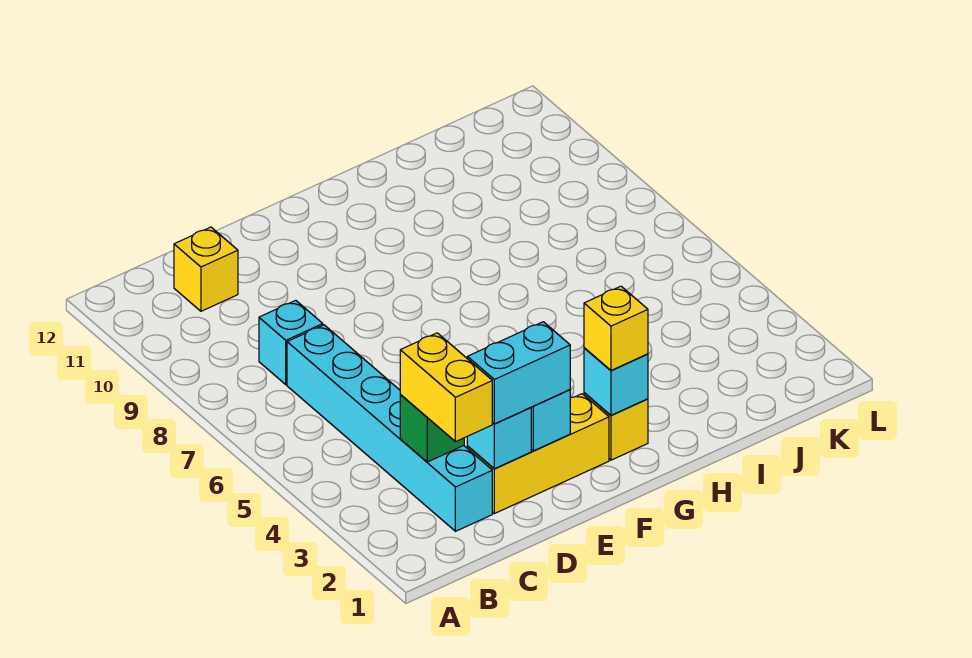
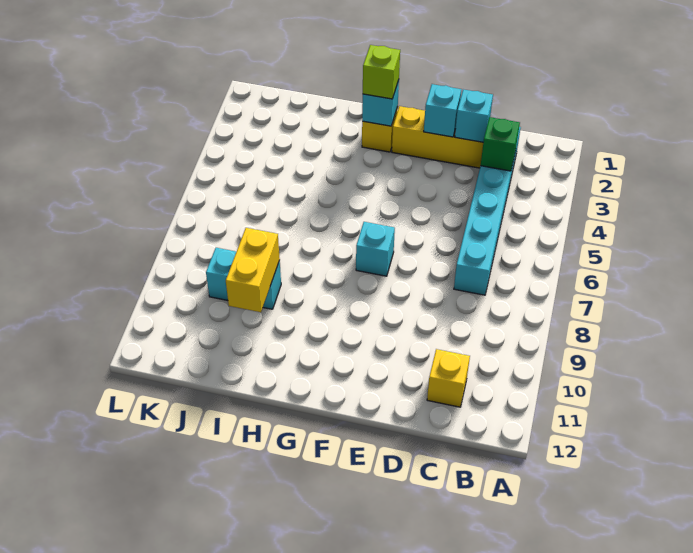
yellow 1x2 brick [400,333,492,442] -> yellow 1x2 brick moved to [226,228,280,312]
cyan 1x1 brick [259,300,323,385] -> cyan 1x1 brick moved to [356,222,395,276]
cyan 1x2 brick [467,322,570,424] -> cyan 1x2 brick moved to [206,248,281,309]
yellow 1x1 brick [584,286,648,370] -> lime 1x1 brick [363,45,400,99]

